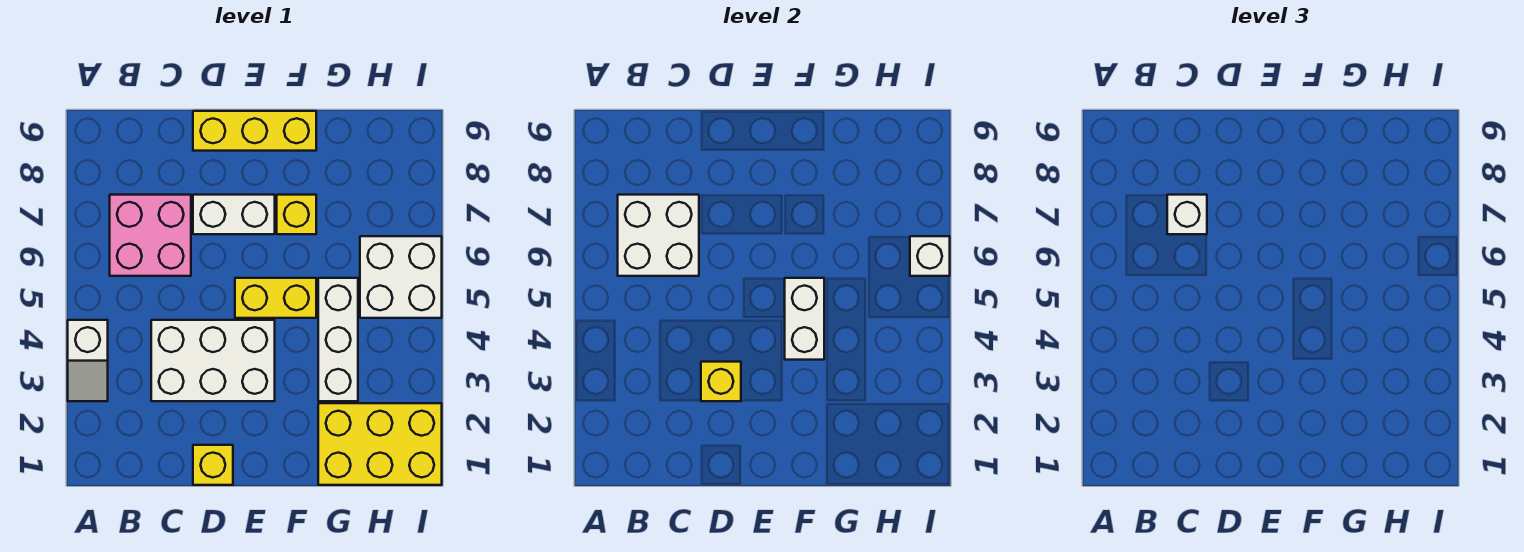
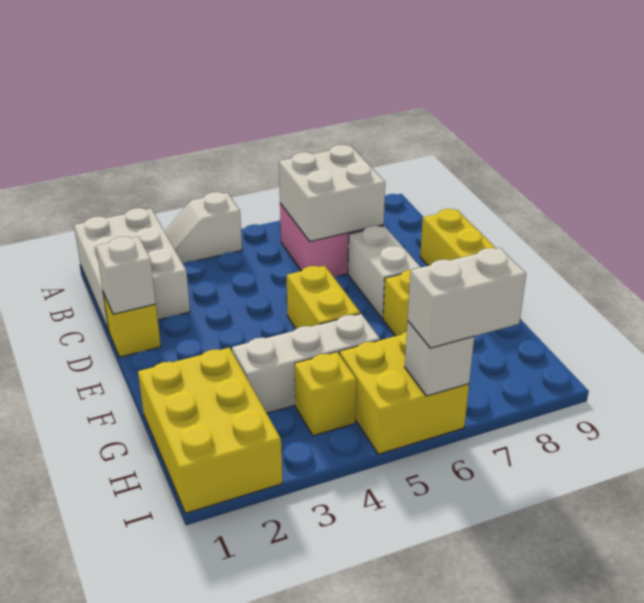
white 2x3 brick [151,320,275,401] -> white 2x3 brick moved to [74,208,190,331]
white 1x1 brick [1167,195,1207,234] -> white 1x1 brick moved to [96,237,156,314]
yellow 1x1 brick [701,362,741,401] -> yellow 1x1 brick moved to [295,352,356,436]
white 1x2 brick [785,278,824,360] -> white 1x2 brick moved to [408,248,526,348]
white 2x2 brick [360,236,442,318] -> yellow 2x2 brick [339,332,469,454]

